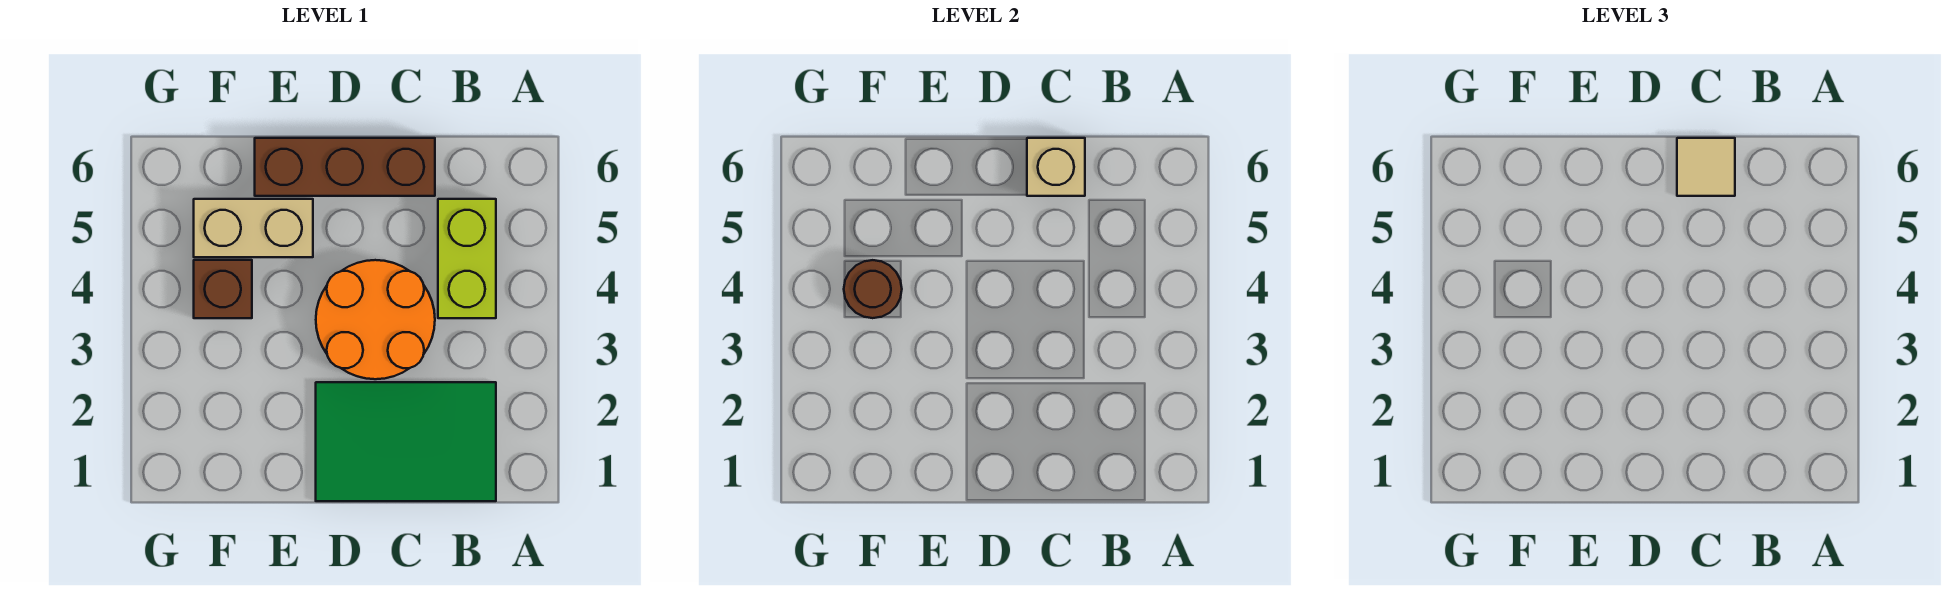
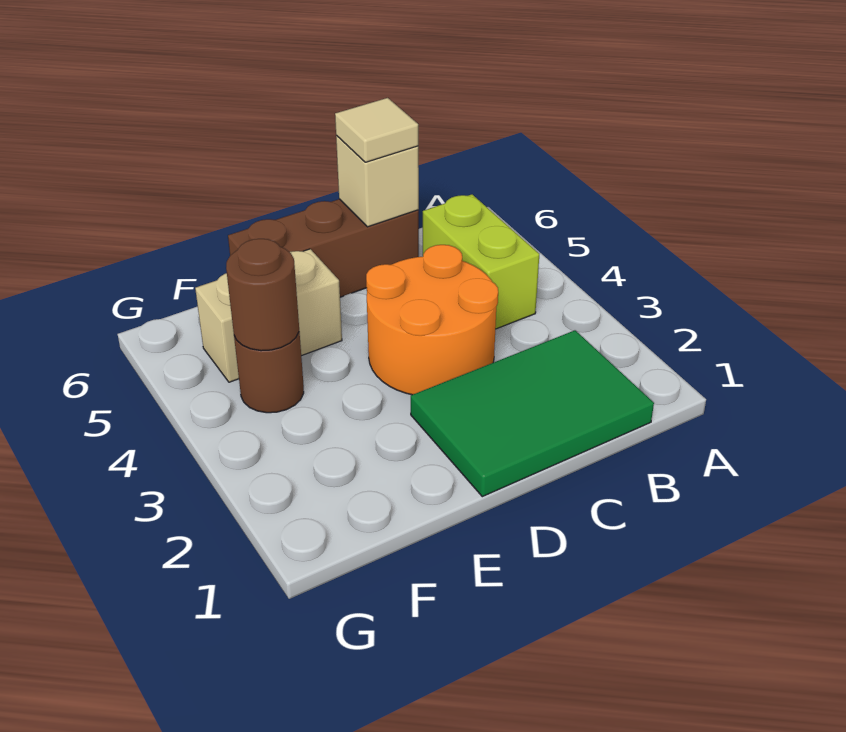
brown 1x1 brick [194,260,252,318] -> brown 1x1 round brick [234,332,304,413]

